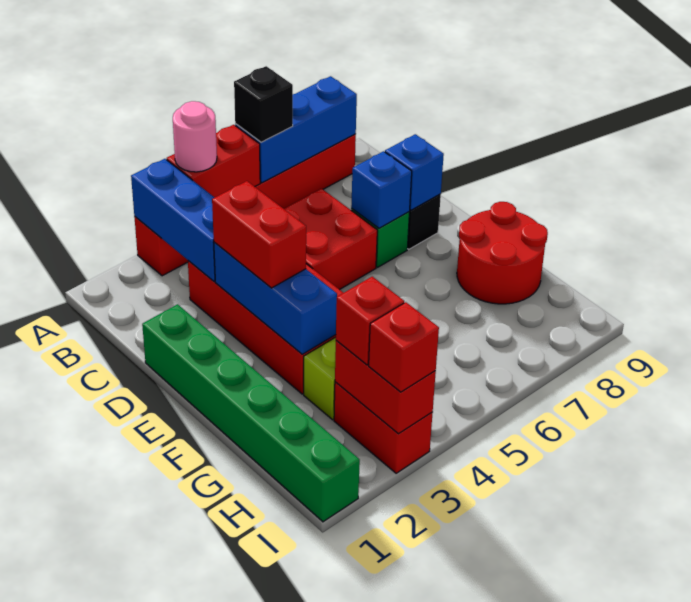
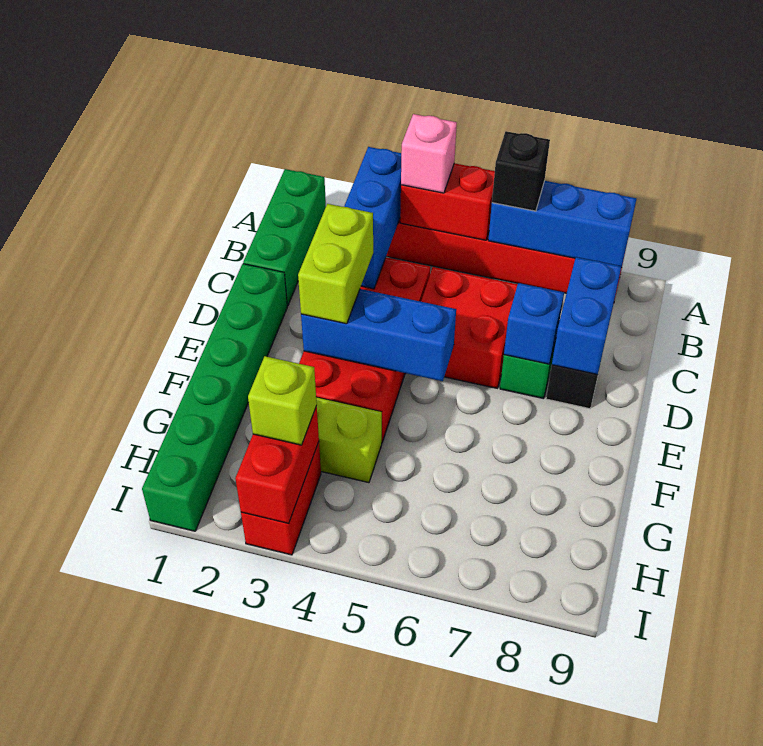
none -> green 1x3 brick [243,169,326,306]
pink 1x1 round brick [173,101,217,172] -> pink 1x1 brick [401,114,457,193]
blue 1x3 brick [214,242,337,354] -> blue 1x3 brick turned to [301,289,456,381]
red 1x2 brick [212,181,306,288] -> lime 1x2 brick [298,204,373,324]
blue 1x1 brick [385,134,444,210] -> blue 1x2 brick [552,257,621,375]
red 2x2 round brick [457,202,548,304] -> none
red 1x1 brick [336,277,404,365] -> lime 1x1 brick [248,356,317,445]
red 1x1 brick [369,302,439,392] -> none

